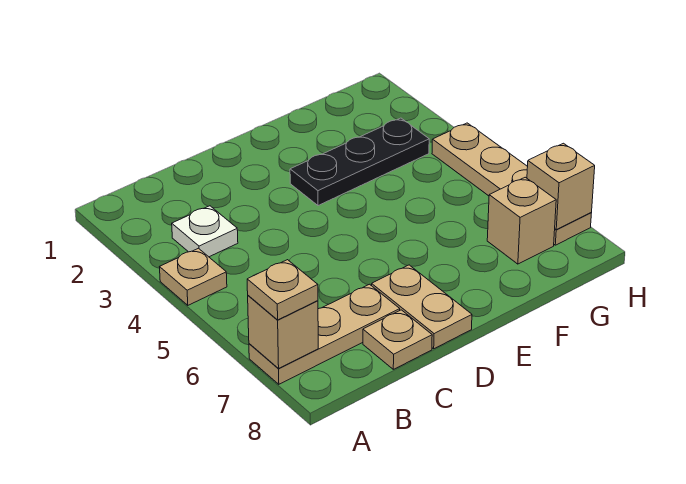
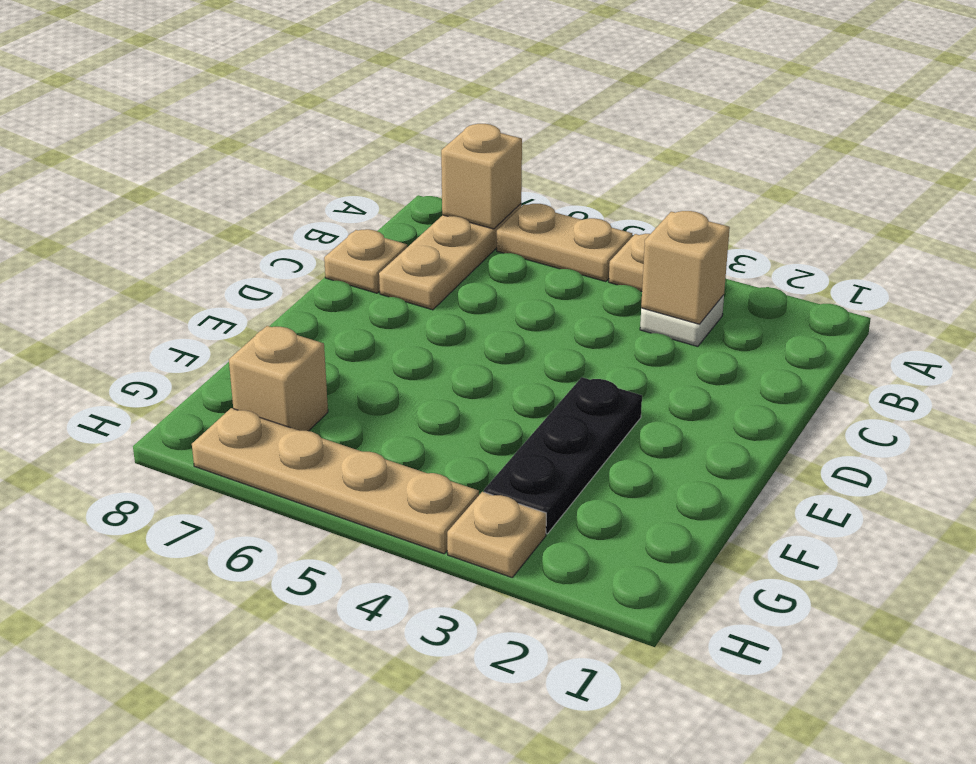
tan 1x1 plate [247,260,318,320] -> tan 1x1 plate moved to [447,492,546,577]
tan 1x2 plate [371,265,472,349] -> tan 1x2 plate moved to [497,204,632,282]
tan 1x1 brick [527,143,595,230] -> tan 1x1 brick moved to [641,211,730,324]

